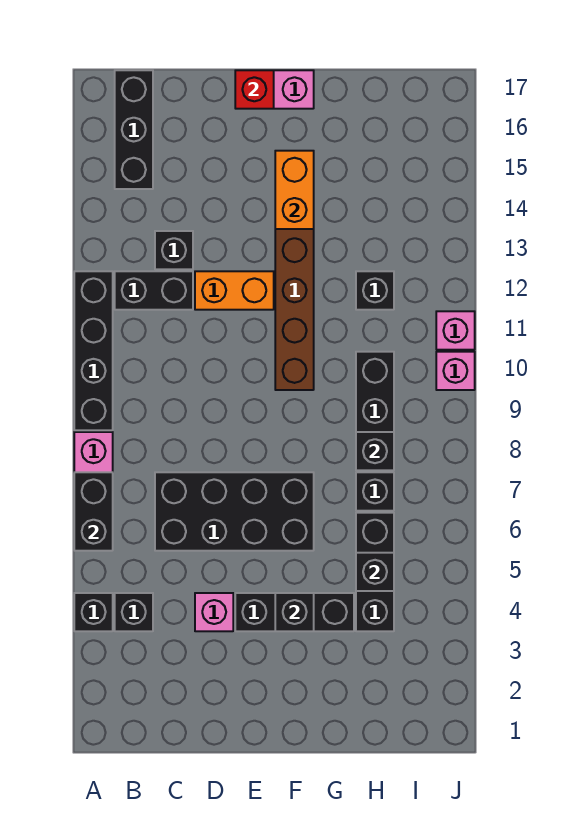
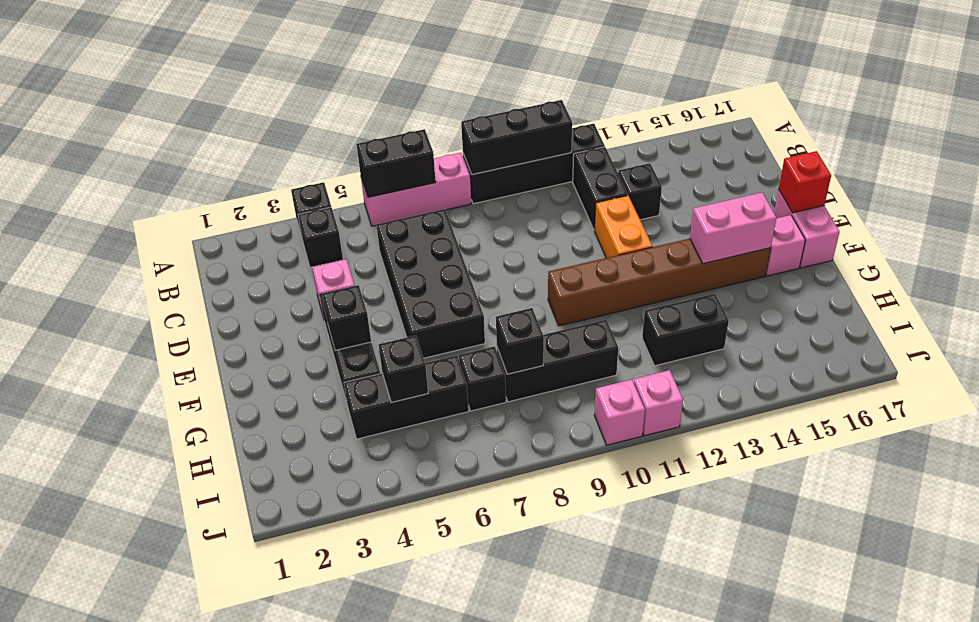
black 1x3 brick [115,70,153,189] -> black 1x3 brick moved to [461,100,572,175]
orange 1x2 brick [275,151,314,229] -> pink 1x2 brick [690,193,777,264]
none -> pink 1x1 brick [766,215,805,276]
black 1x1 brick [356,271,394,310] -> black 1x2 brick [642,294,729,366]

